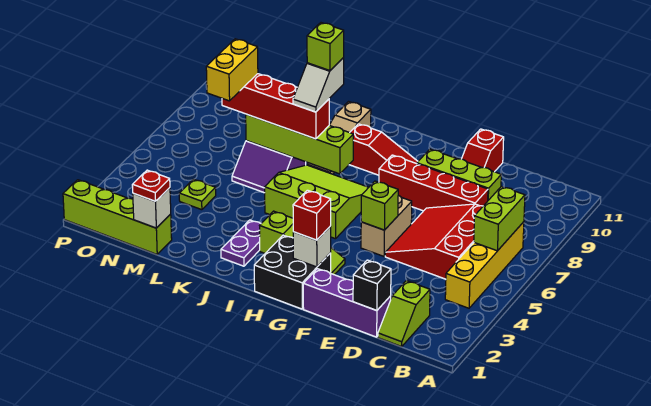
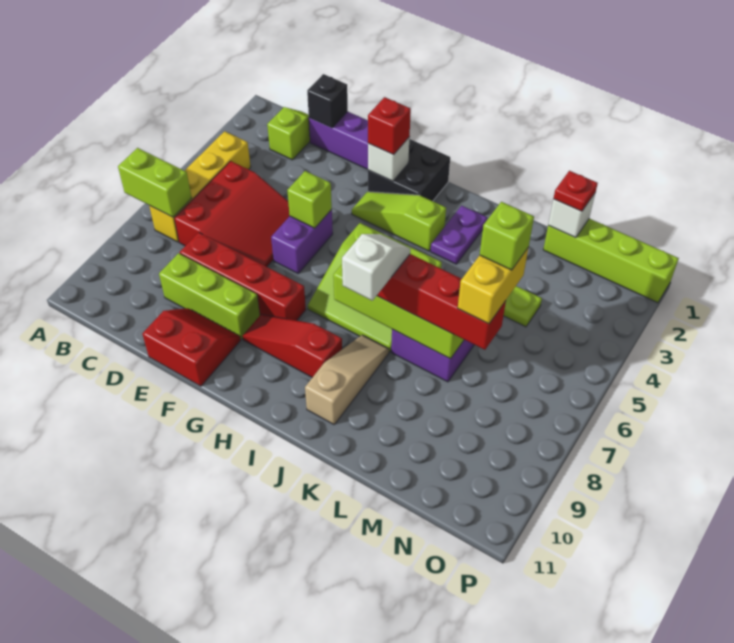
lime 1x2 brick [474,186,525,251] -> lime 1x2 brick turned to [118,148,192,217]
red 1x2 slope [462,129,504,172] -> red 2x2 slope [142,308,241,386]
tan 1x2 brick [361,195,412,256] -> purple 1x2 brick [271,210,333,273]
lime 1x1 brick [307,23,344,70] -> lime 1x1 brick moved to [480,202,534,270]

